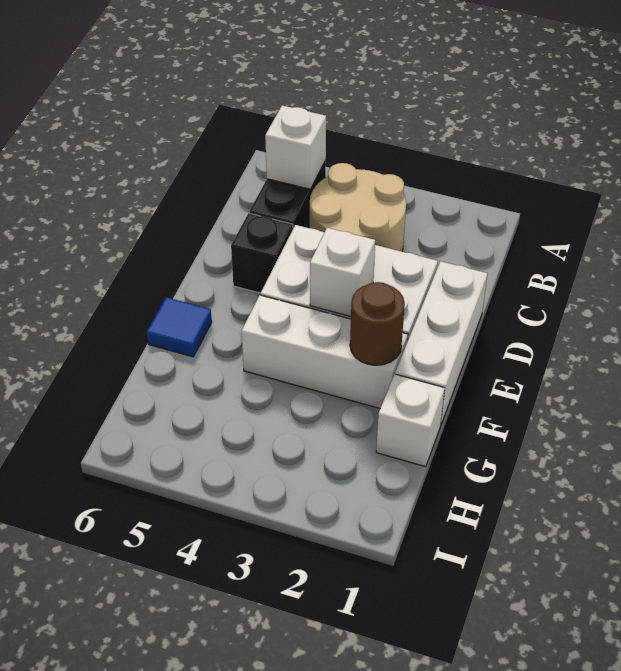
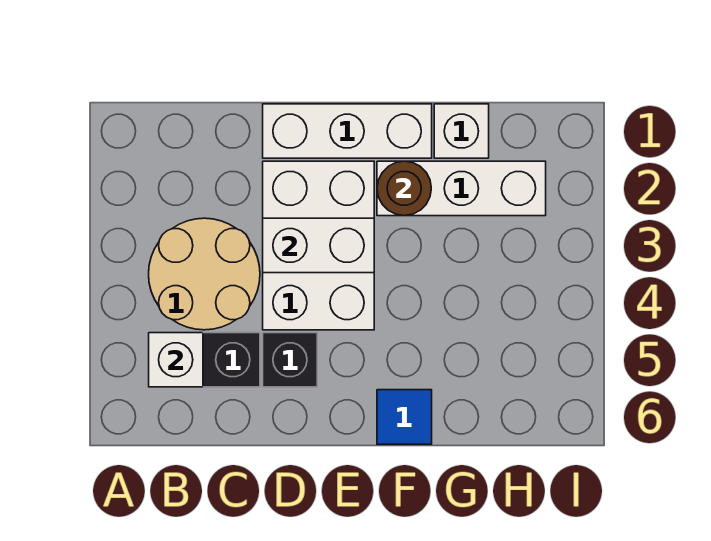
white 1x1 brick [310,228,375,316] -> white 1x2 brick [263,218,374,273]
white 1x3 brick [242,295,408,408] -> white 1x3 brick turned to [377,161,546,216]

